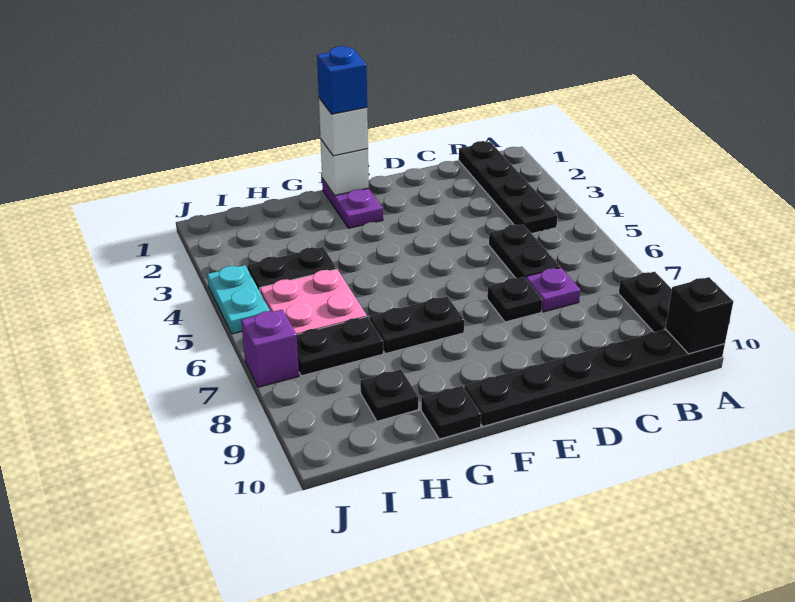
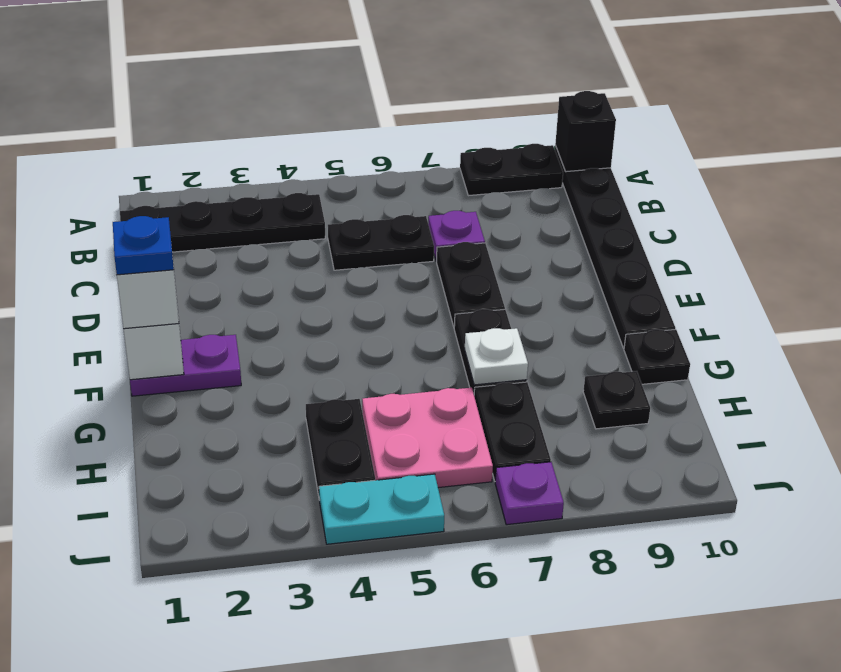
black 1x1 plate [487,277,542,322] -> black 1x2 plate [437,242,505,327]
blue 1x1 brick [317,46,367,114] -> blue 1x1 plate [113,216,174,275]
none -> white 1x1 plate [465,328,528,385]
purple 1x1 brick [241,310,299,387] -> purple 1x1 plate [495,462,564,525]

